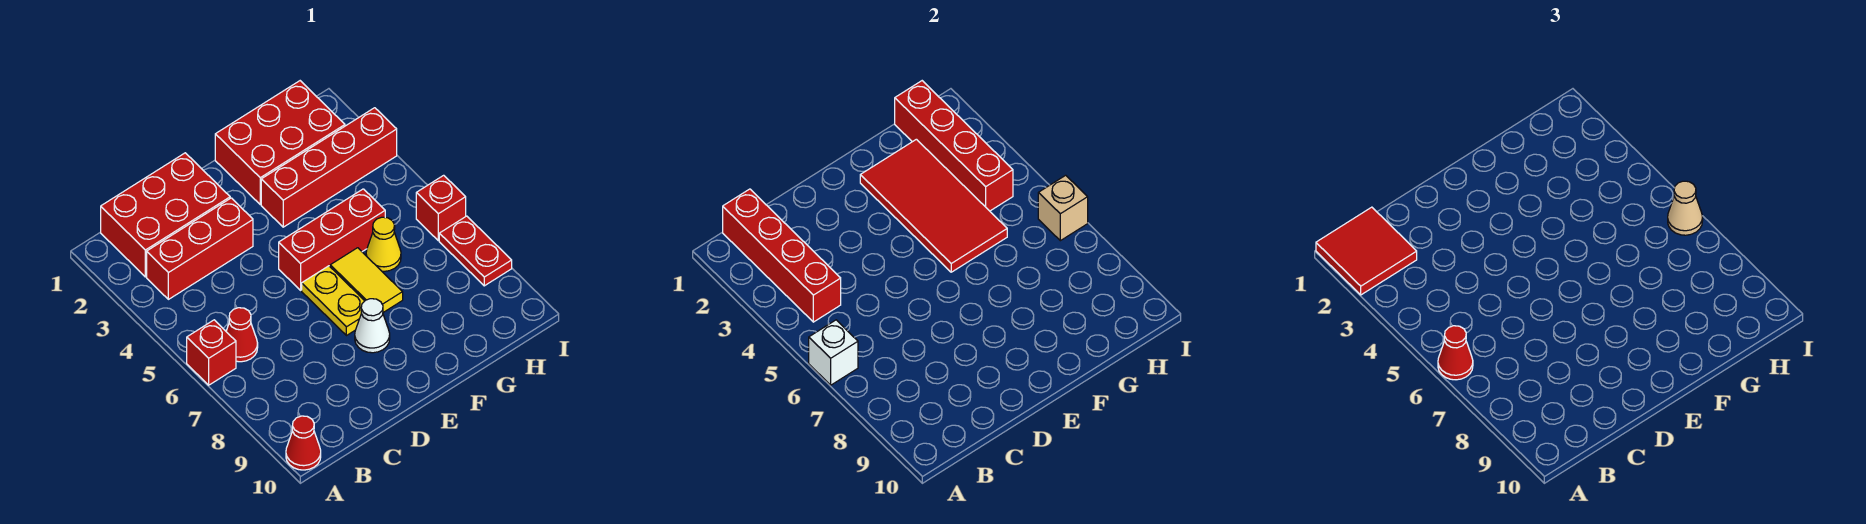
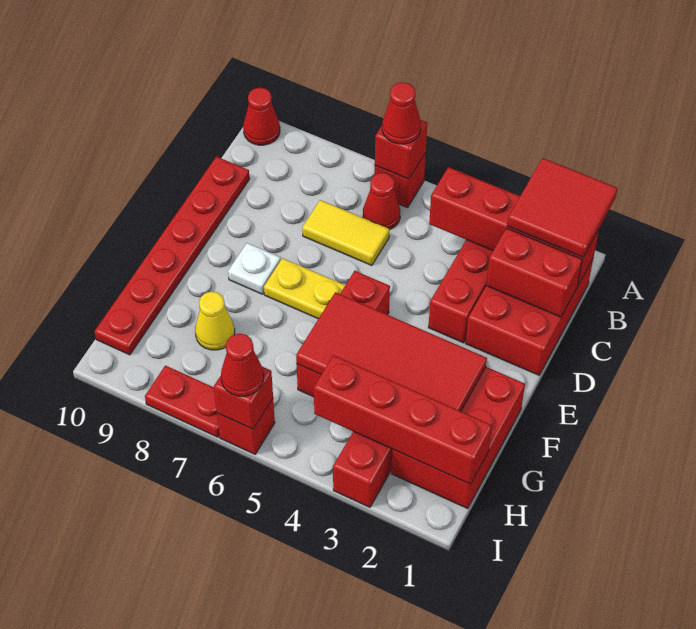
white 1x1 brick [809,320,858,385] -> red 1x1 brick [375,120,427,179]
none -> red 1x2 brick [486,228,582,317]
none -> red 1x6 plate [95,157,250,355]
white 1x1 cone [355,299,390,353] -> white 1x1 plate [228,243,281,294]
yellow 1x2 tile [330,248,403,312] -> yellow 1x2 tile moved to [302,200,389,266]
yellow 1x1 cone [366,217,401,271] -> yellow 1x1 cone moved to [195,291,235,350]
tan 1x1 brick [1038,175,1088,241] -> red 1x1 brick [214,367,273,429]
tan 1x1 cone [1668,181,1703,235] -> red 1x1 cone [221,334,264,396]

